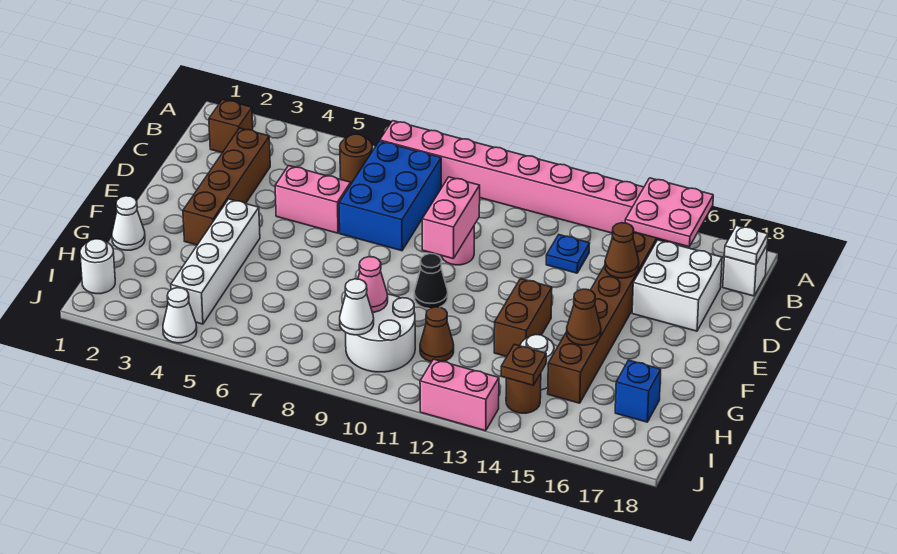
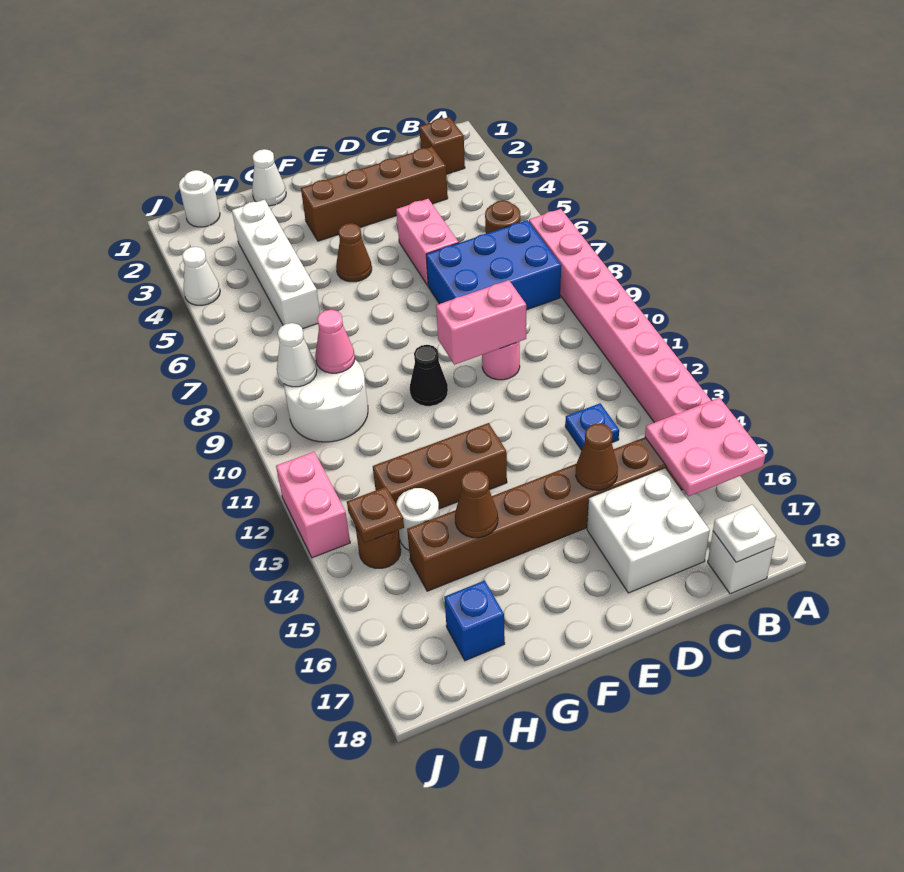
white 1x4 brick [171,199,260,324] -> white 1x4 brick turned to [232,200,320,329]
brown 1x2 brick [494,279,552,357] -> brown 1x3 brick [373,423,507,509]
brown 1x1 cone [420,307,454,362] -> brown 1x1 cone moved to [336,223,372,282]

